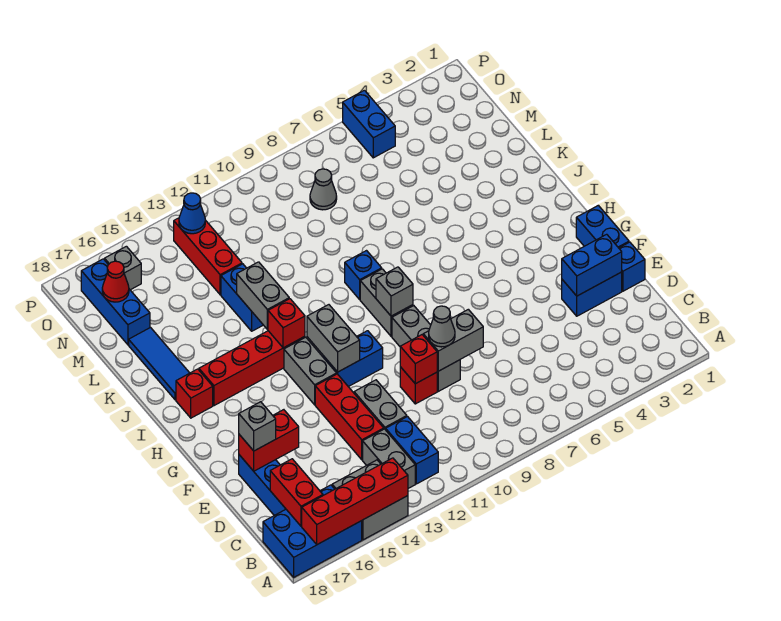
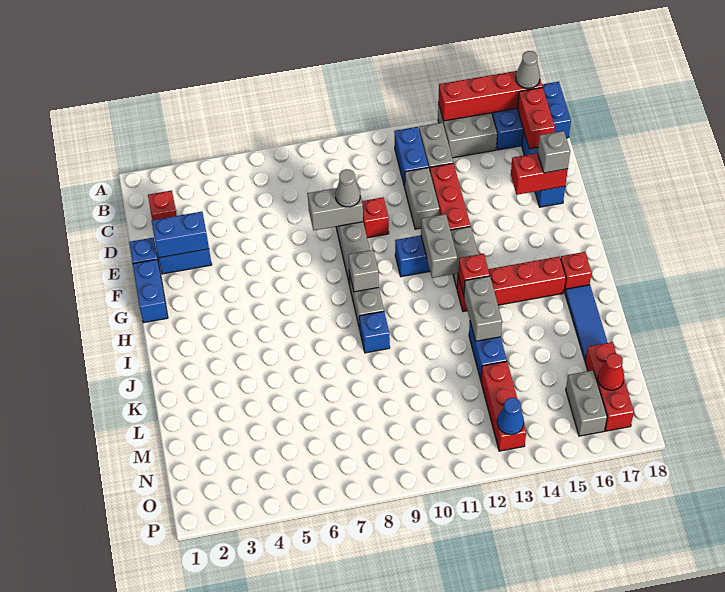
red 1x1 brick [400,335,437,384] -> red 1x1 brick moved to [148,190,177,220]
blue 1x3 brick [81,259,150,345] -> red 1x3 brick [585,342,634,431]
grey 1x1 cone [310,169,337,210] -> grey 1x1 cone moved to [516,51,540,88]
blue 1x2 brick [343,90,395,158] -> none
grey 1x1 brick [104,246,141,290] -> grey 1x2 brick [566,370,607,436]

